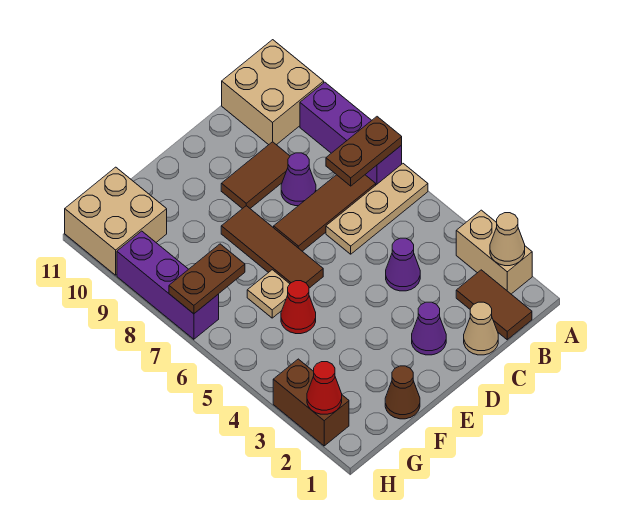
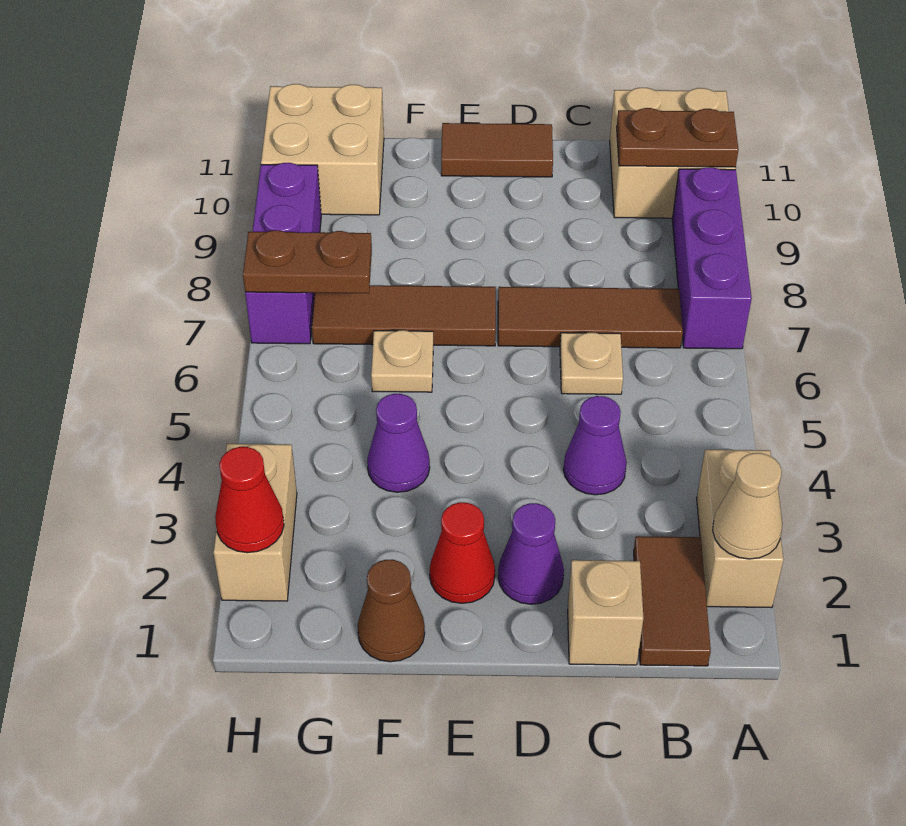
tan 1x3 plate [326,164,428,254] -> tan 1x1 plate [560,333,623,394]
brown 1x2 plate [326,117,402,186] -> brown 1x2 plate moved to [617,108,739,167]
tan 1x1 cone [464,302,498,355] -> tan 1x1 brick [568,560,643,665]
purple 1x1 cone [281,153,316,206] -> purple 1x1 cone moved to [367,394,430,492]
brown 1x2 tile [221,142,290,209] -> brown 1x2 tile moved to [441,123,553,177]
brown 1x3 tile [221,206,323,288] -> brown 1x3 tile turned to [312,285,496,346]
red 1x1 cone [281,281,316,334] -> red 1x1 cone moved to [430,502,495,603]
brown 1x2 brick [273,359,349,446] -> tan 1x2 brick [214,444,297,601]

